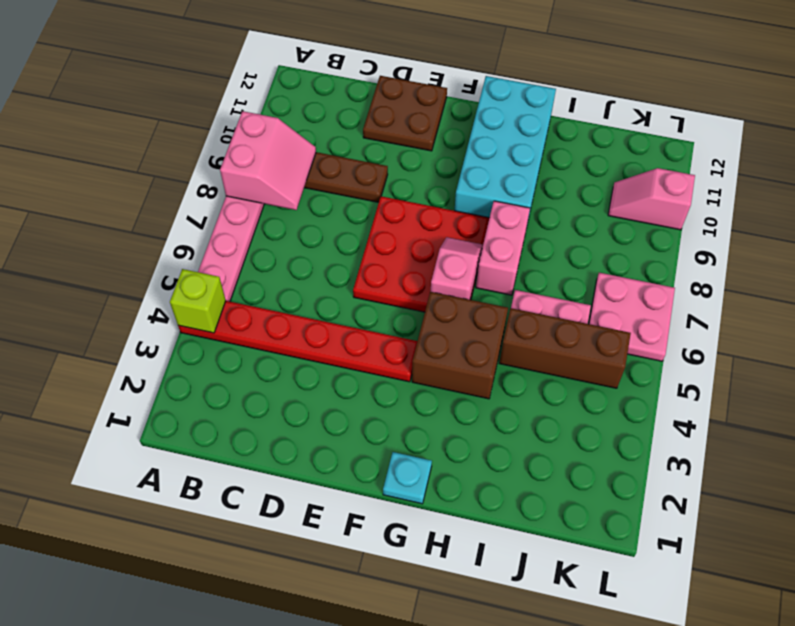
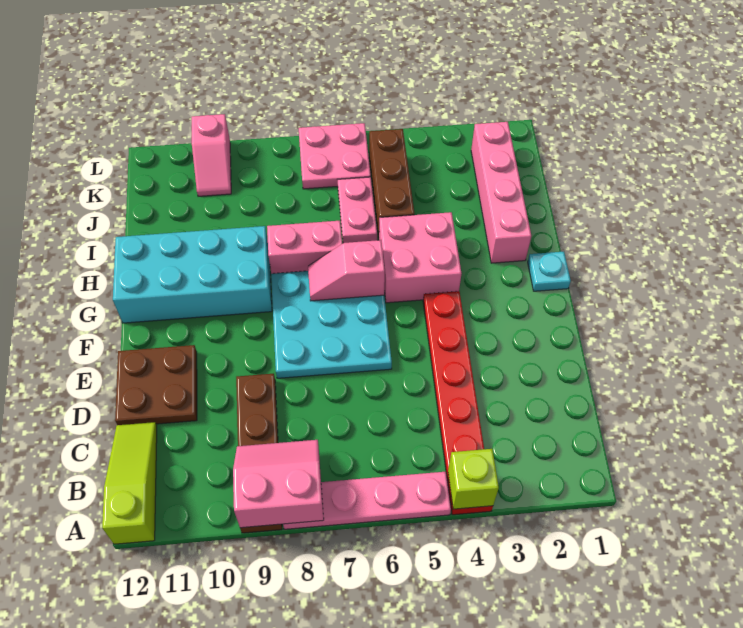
none -> lime 1x3 slope [102,422,157,544]
red 3x3 plate [353,196,489,312] -> cyan 3x3 plate [271,271,392,378]
brown 2x2 brick [412,292,508,399] -> pink 2x2 brick [379,212,462,303]
none -> pink 1x4 brick [471,122,531,263]

